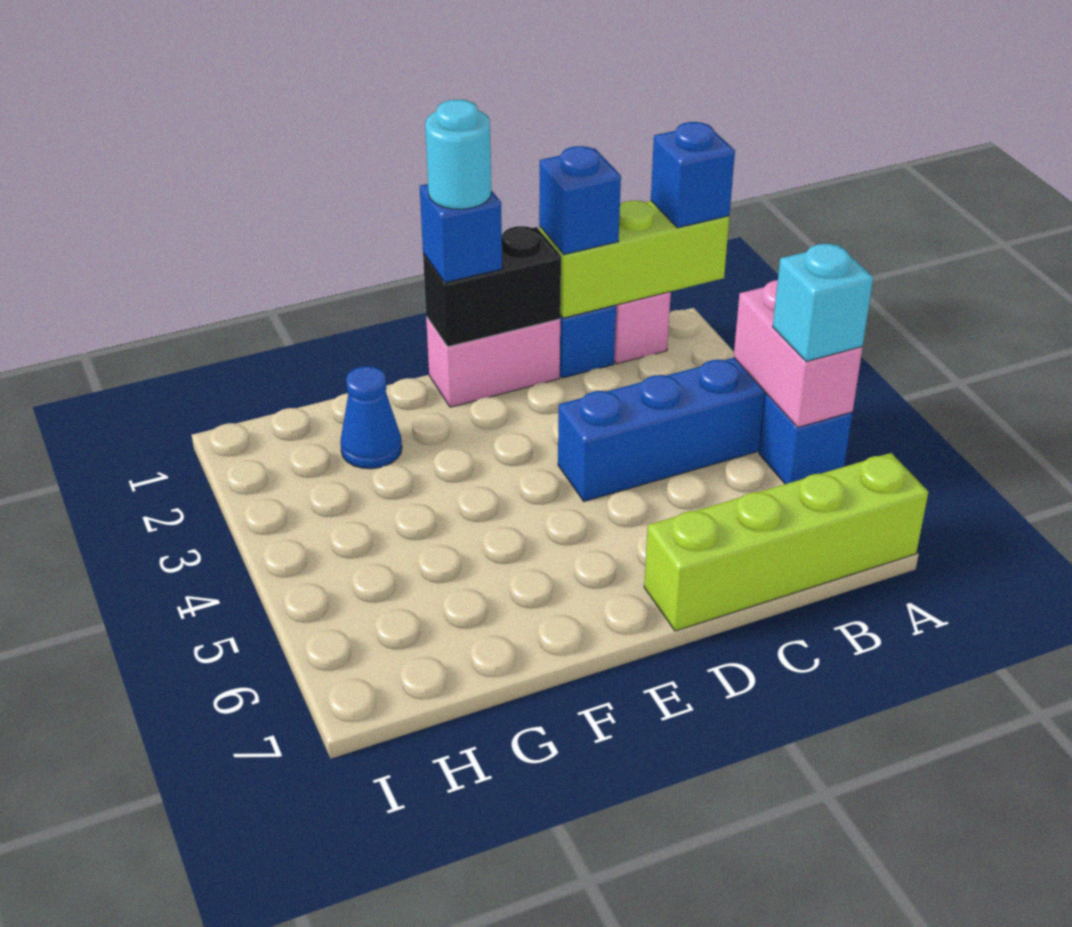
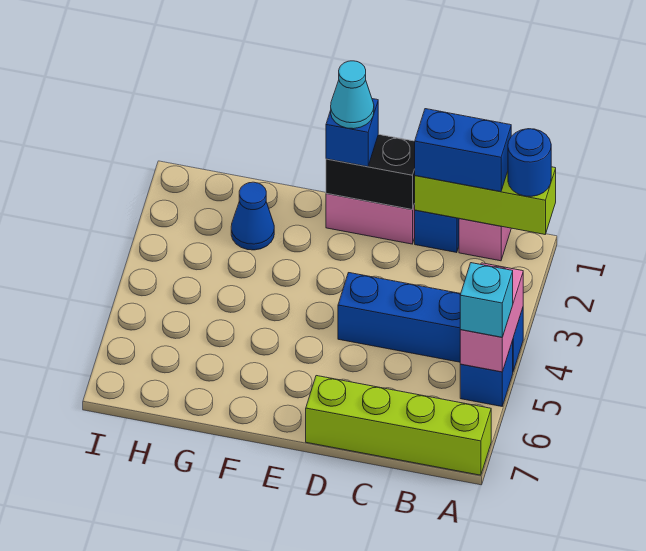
blue 1x1 brick [651,122,735,228] -> blue 1x1 round brick [508,129,551,196]
blue 1x1 brick [539,146,621,255] -> blue 1x2 brick [415,109,511,192]
cyan 1x1 round brick [425,100,491,209] -> cyan 1x1 cone [331,61,374,129]

